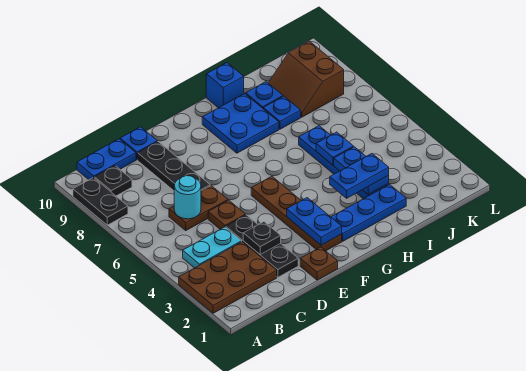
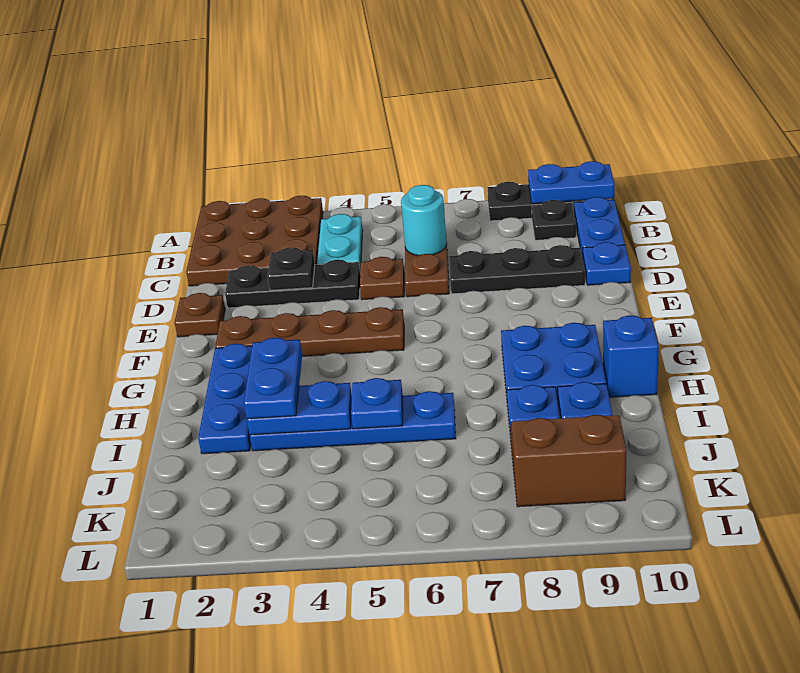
brown 2x3 plate [179,242,277,313] -> brown 3x3 plate [186,196,323,286]
blue 1x2 plate [287,198,342,245] -> blue 1x2 plate moved to [528,161,614,204]

